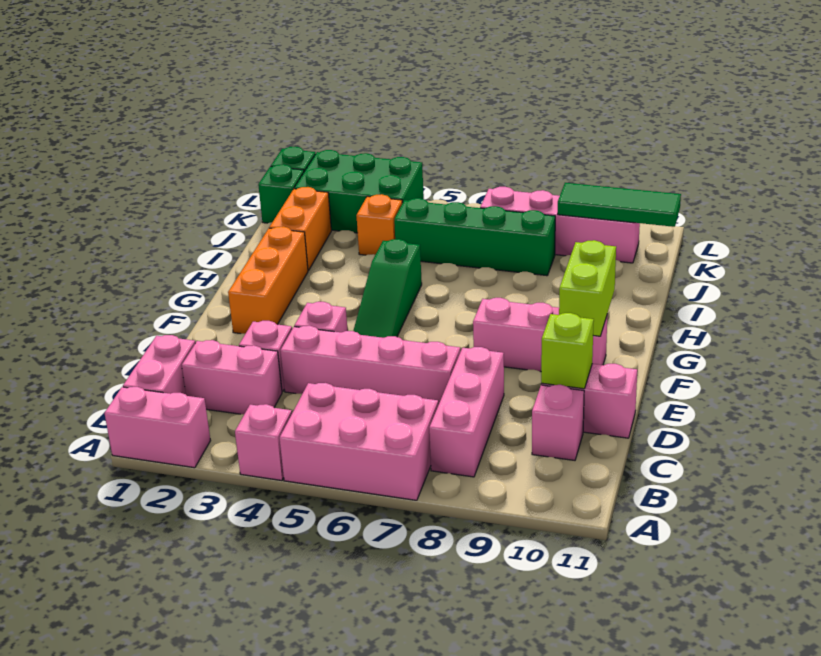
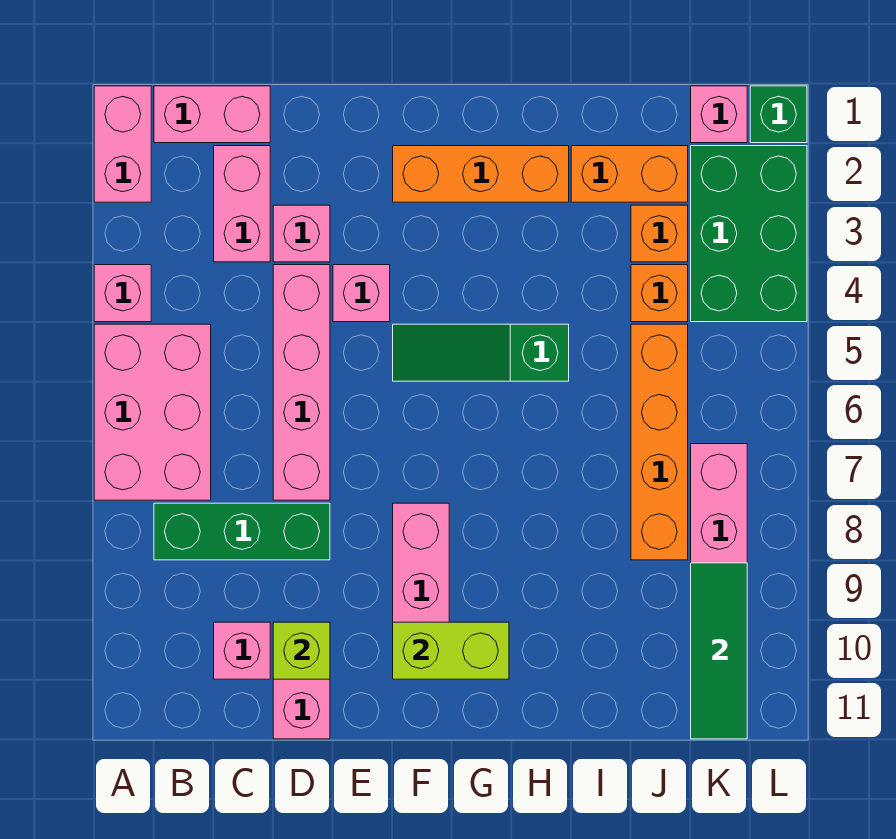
pink 1x3 brick [429,347,504,477] -> green 1x3 brick [154,503,330,560]
none -> orange 1x1 brick [631,205,688,262]
green 1x4 brick [394,198,555,276] -> orange 1x4 brick [631,324,688,560]
green 1x1 brick [258,164,304,223] -> pink 1x1 brick [691,86,747,143]

